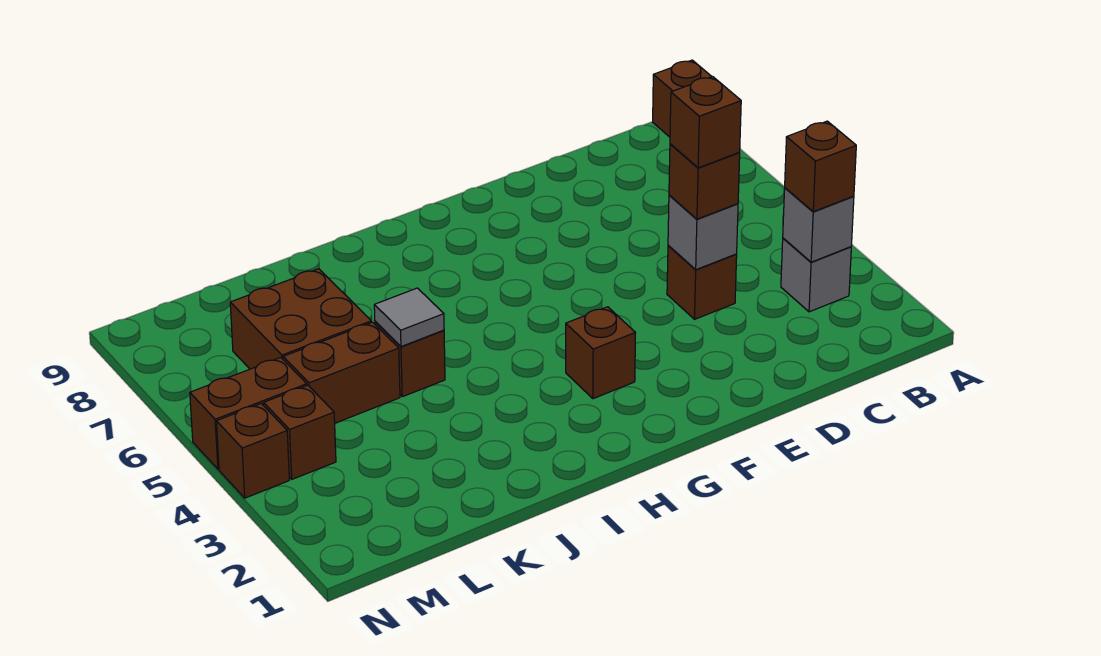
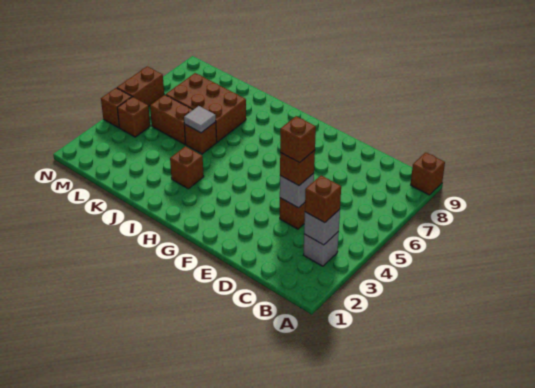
brown 1x1 brick [566,307,635,399] -> brown 1x1 brick moved to [170,146,204,189]
brown 2x2 brick [230,269,371,369] -> brown 2x3 brick [166,73,246,142]
brown 1x2 brick [190,358,307,469] -> brown 1x2 brick turned to [117,66,164,106]

